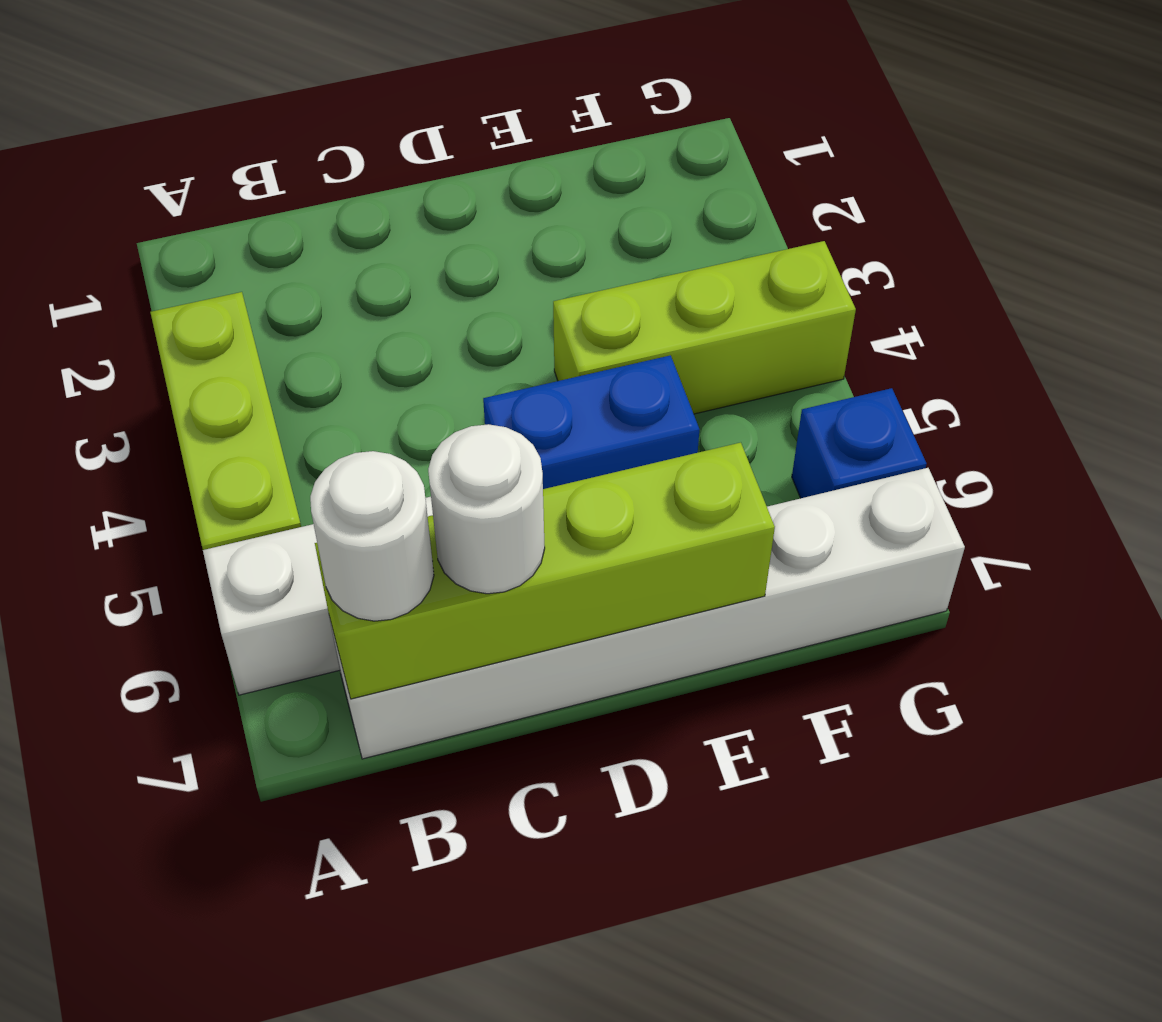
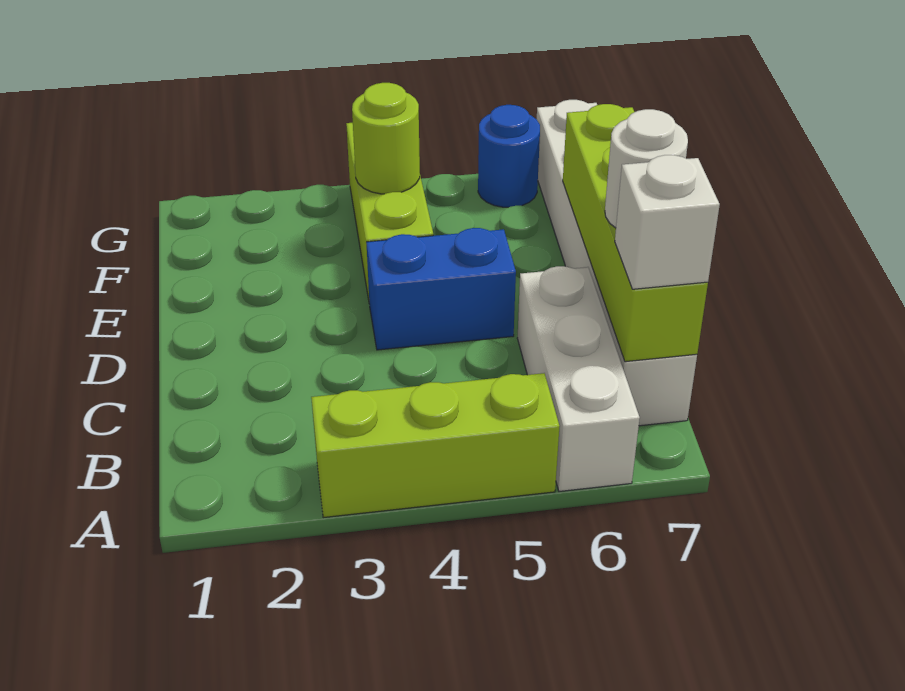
white 1x1 round brick [310,451,434,621] -> white 1x1 brick [615,155,720,289]
blue 1x2 brick [483,355,699,489] -> blue 1x2 brick turned to [366,228,516,350]
none -> lime 1x1 round brick [352,83,420,194]
blue 1x1 brick [792,388,926,498] -> blue 1x1 round brick [478,105,540,207]

